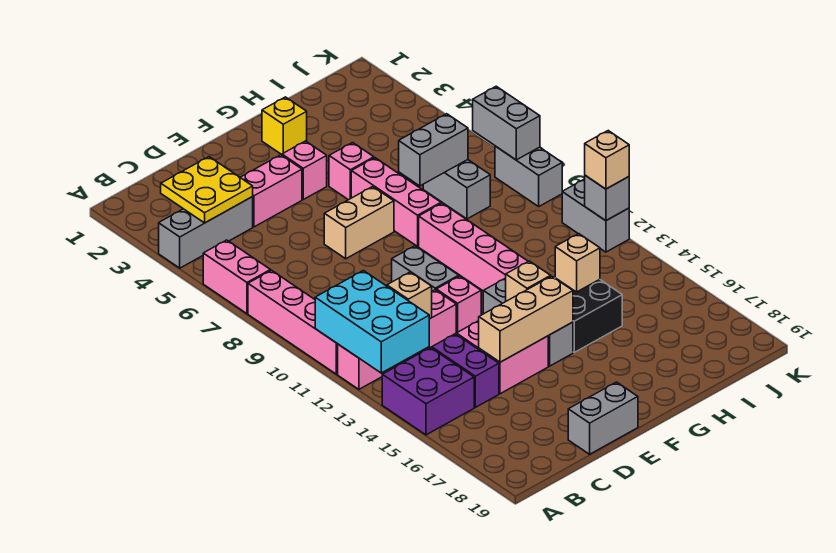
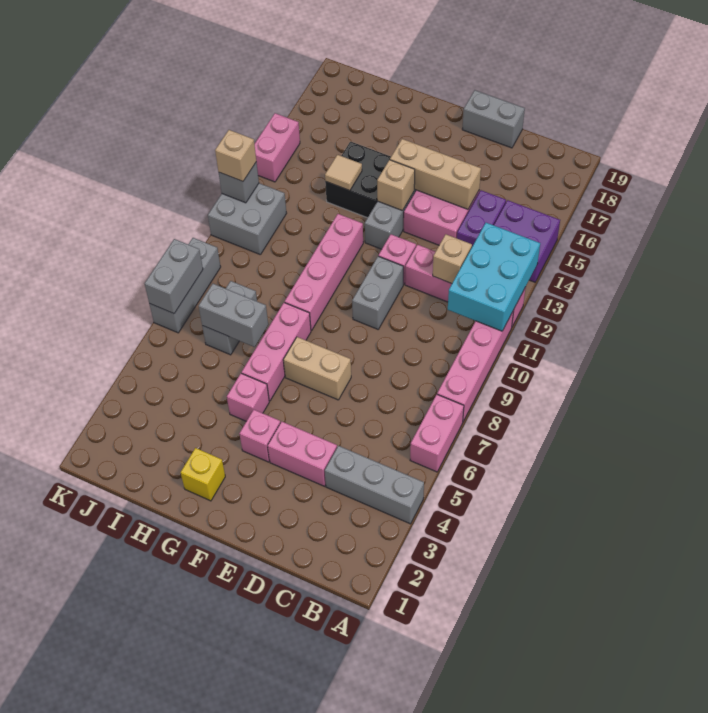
yellow 2x2 plate [161,157,253,223] -> none
tan 1x1 brick [555,234,600,292] -> tan 1x1 tile [325,155,362,191]
grey 1x2 brick [495,146,562,206] -> grey 1x3 brick [150,238,221,333]
grey 1x2 brick [562,179,629,252] -> grey 2x2 brick [208,183,287,254]
none -> pink 1x2 brick [254,113,300,182]

